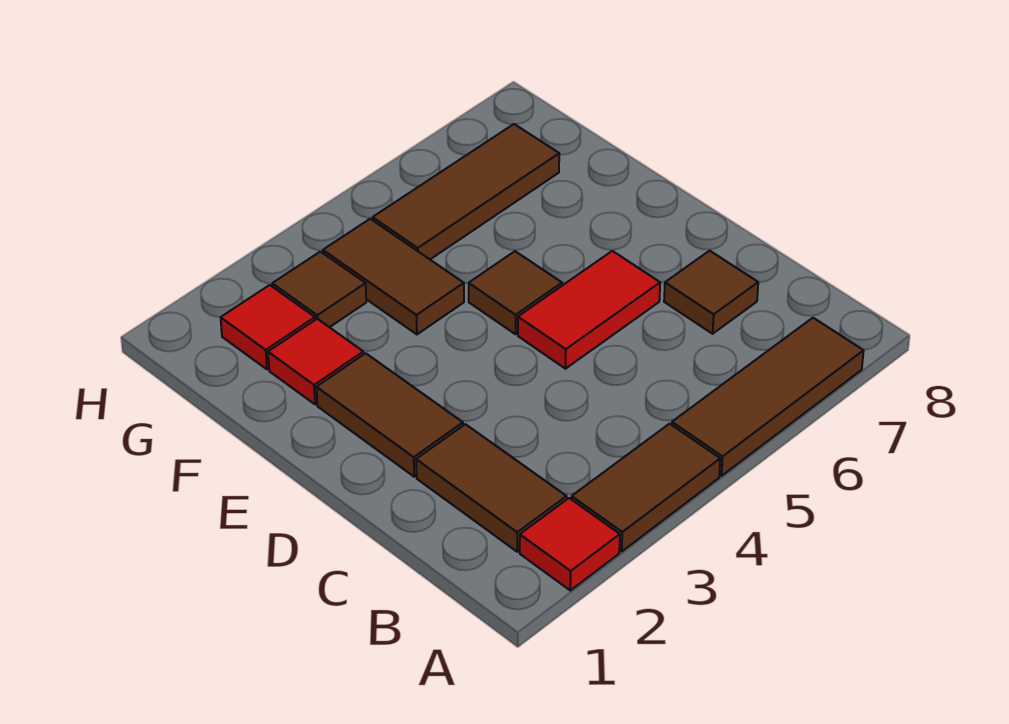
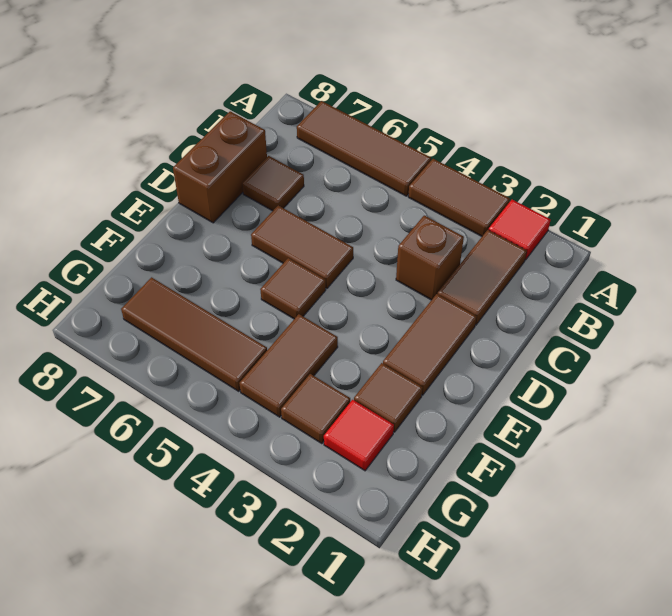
none -> brown 1x1 brick [396,215,464,300]
none -> brown 1x2 brick [173,111,267,223]
red 1x2 tile [518,251,660,369] -> brown 1x2 tile [251,205,353,288]
red 1x1 tile [268,319,363,404] -> brown 1x1 tile [354,363,423,432]

